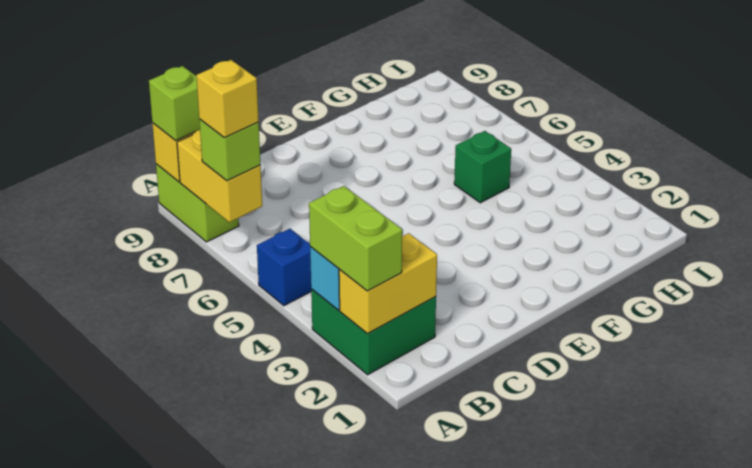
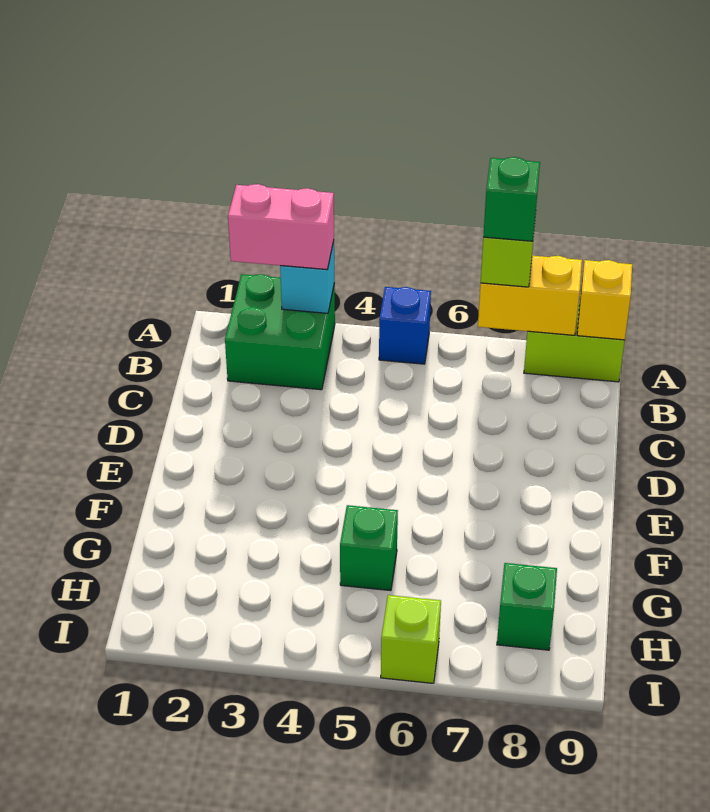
yellow 1x2 brick [339,233,437,334] -> none
lime 1x2 brick [309,186,402,291] -> pink 1x2 brick [228,184,334,270]
yellow 1x1 brick [196,60,259,138] -> green 1x1 brick [483,157,540,241]
lime 1x1 brick [149,66,200,141] -> lime 1x1 brick moved to [381,595,441,683]
none -> green 1x1 brick [497,563,557,650]

